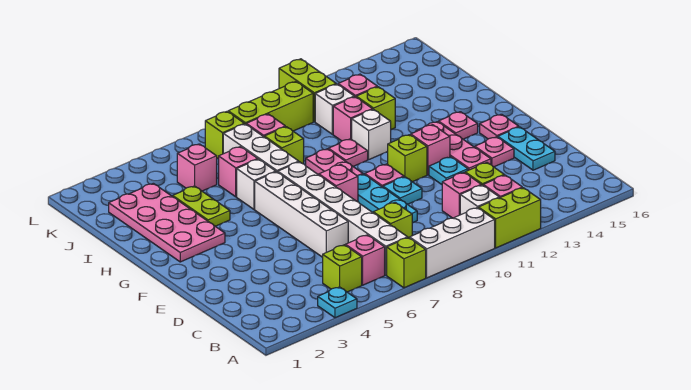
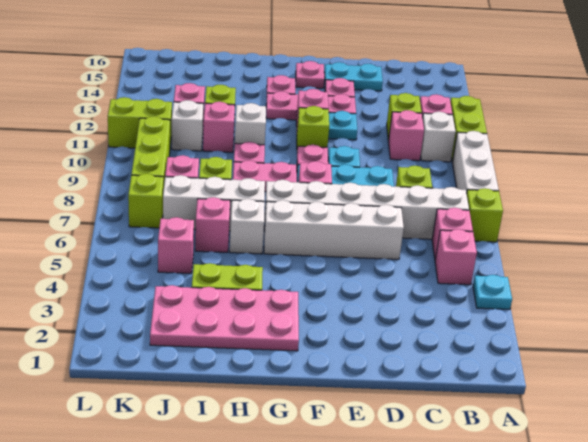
lime 1x1 brick [323,245,362,292] -> pink 1x1 brick [435,229,477,285]

